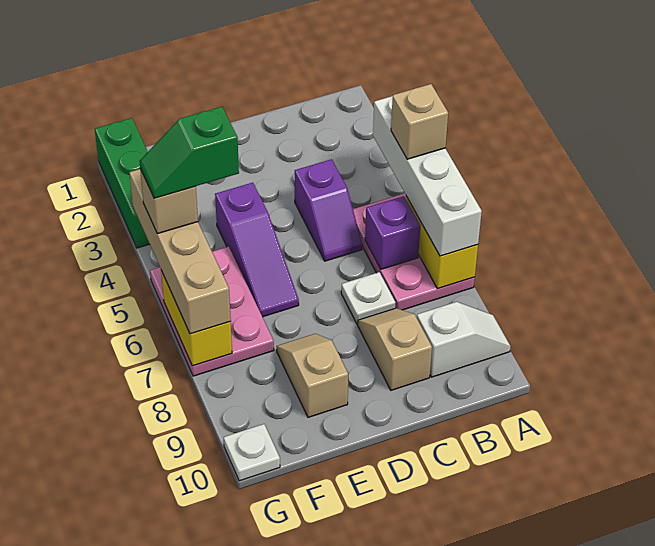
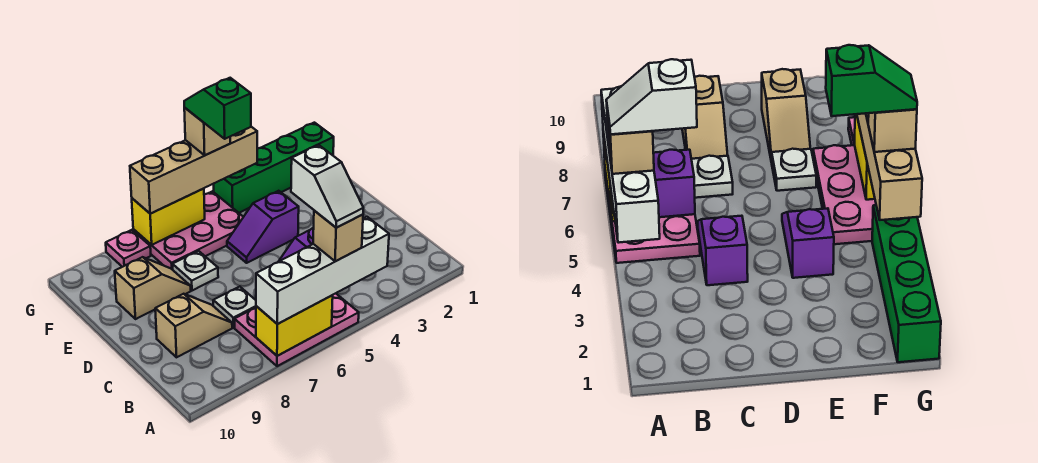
white 1x2 slope [417,302,511,377] -> white 1x2 slope moved to [291,145,363,228]
purple 1x3 slope [215,183,299,317] -> purple 1x2 slope [227,191,299,263]
green 1x3 brick [95,118,150,248] -> green 1x4 brick [214,123,334,213]
none -> pink 1x1 plate [106,230,151,267]
white 1x1 plate [224,424,280,481] -> white 1x1 plate moved to [172,251,218,291]

